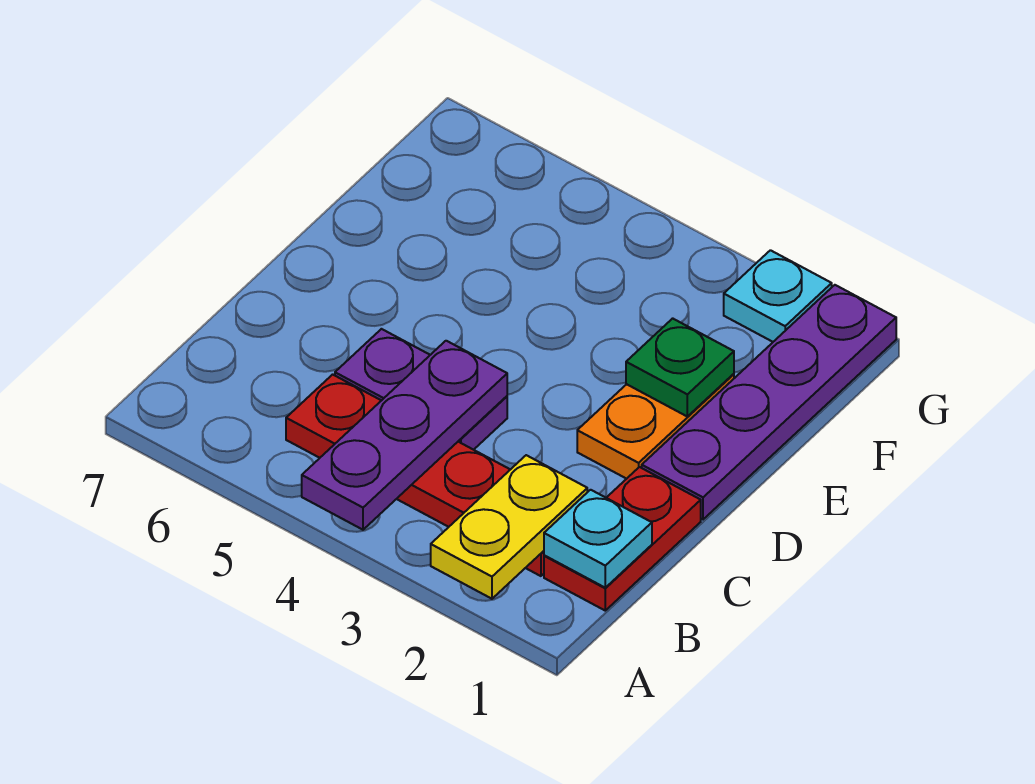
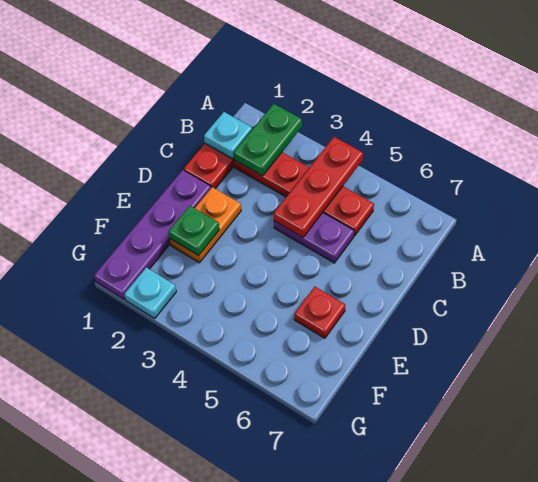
yellow 1x2 plate [431,455,587,599] -> green 1x2 plate [234,104,302,176]
purple 1x3 plate [302,341,507,530] -> red 1x3 plate [274,137,363,237]
none -> red 1x1 plate [294,287,345,338]

